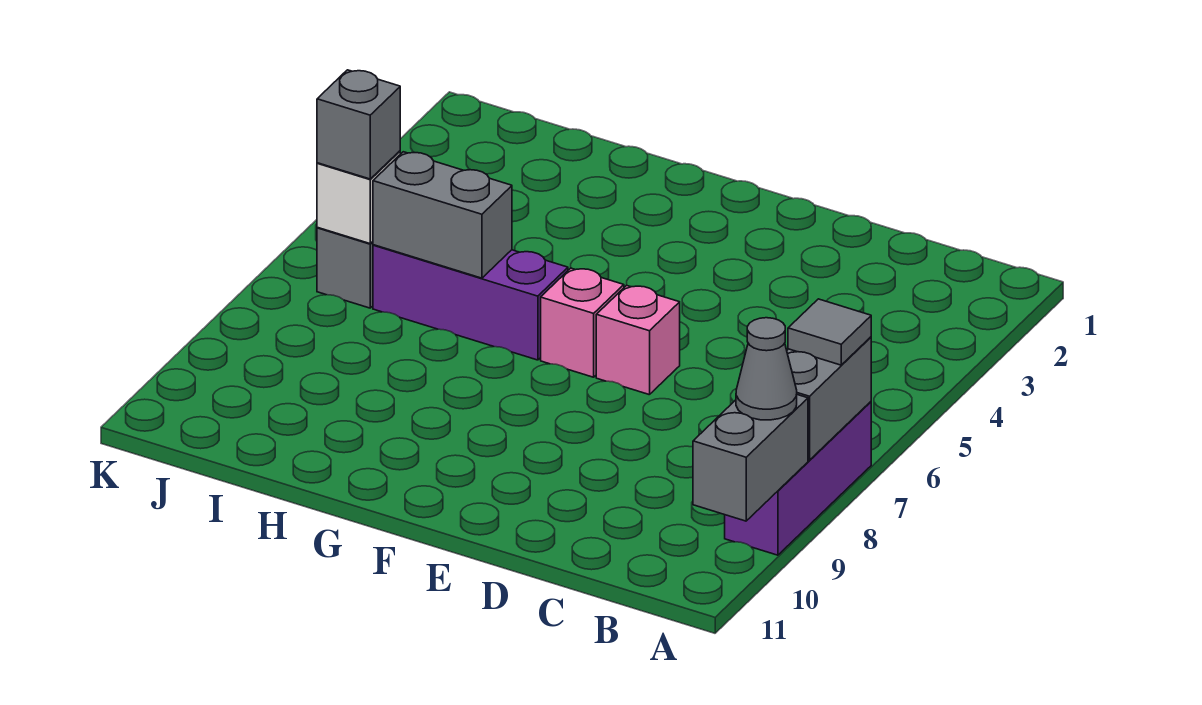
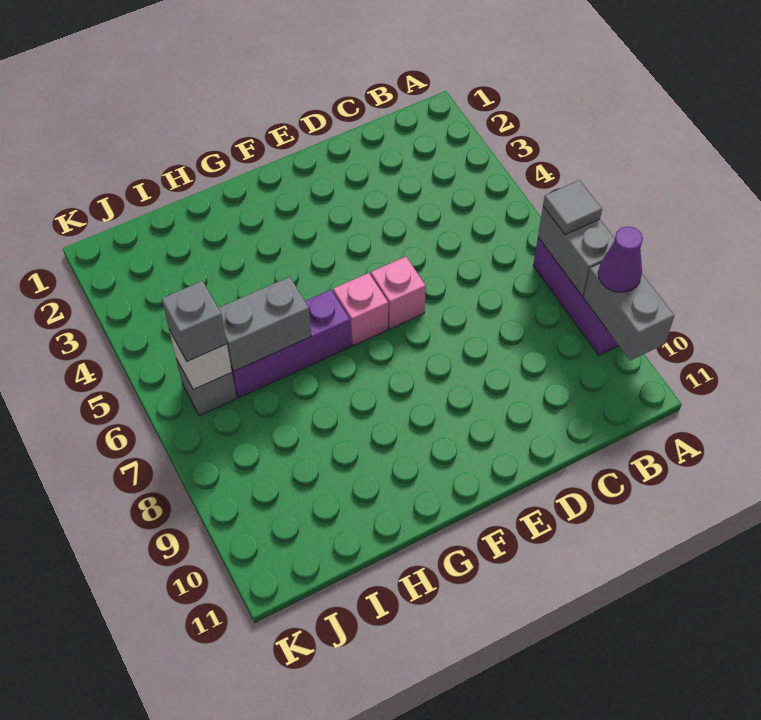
grey 1x1 cone [736,318,797,420] -> purple 1x1 cone [598,226,643,292]

